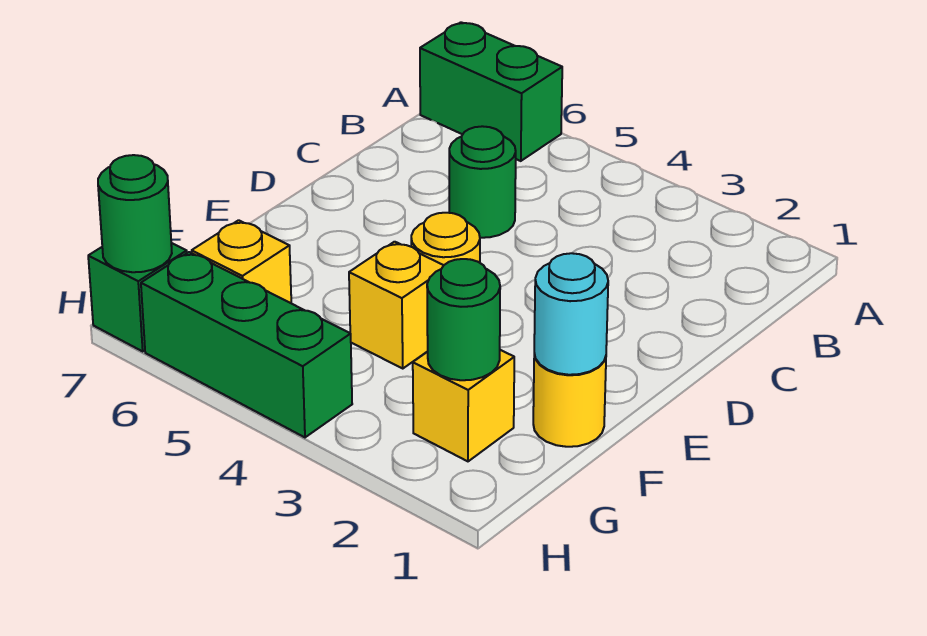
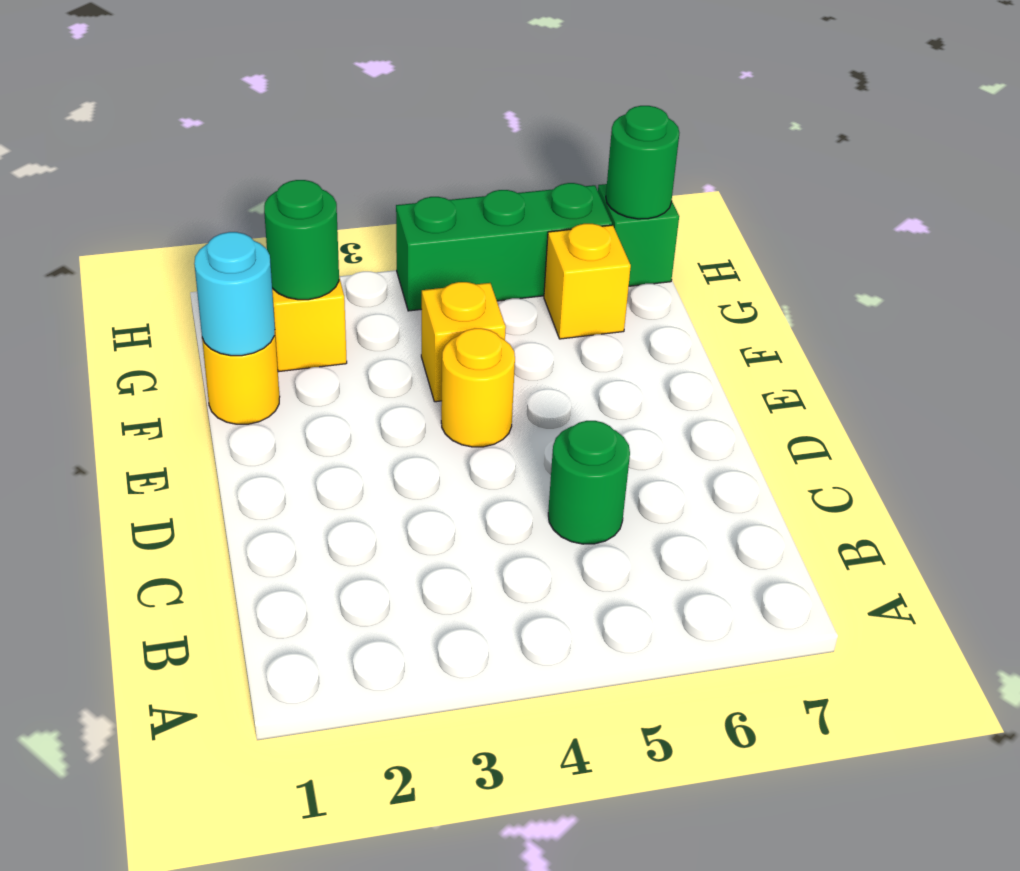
green 1x2 brick [420,22,562,161] -> none

